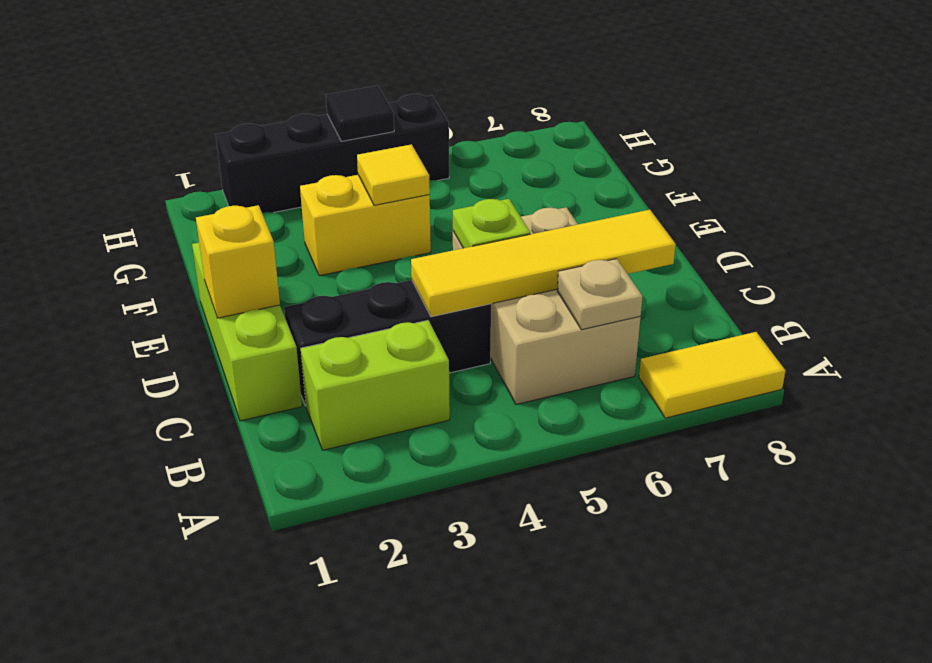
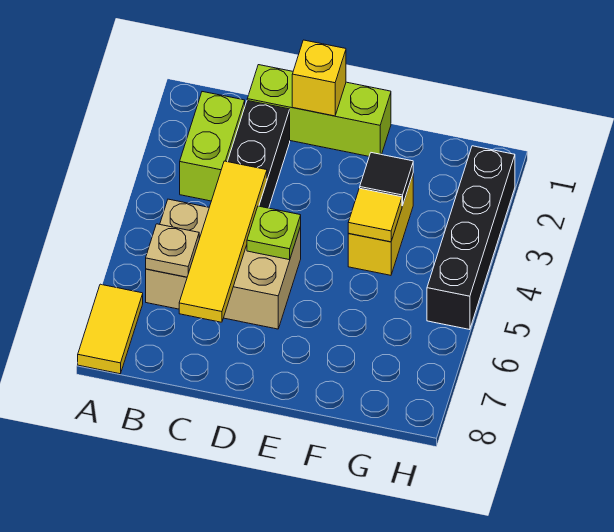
black 1x1 tile [326,85,394,141] -> black 1x1 tile moved to [360,153,413,206]

